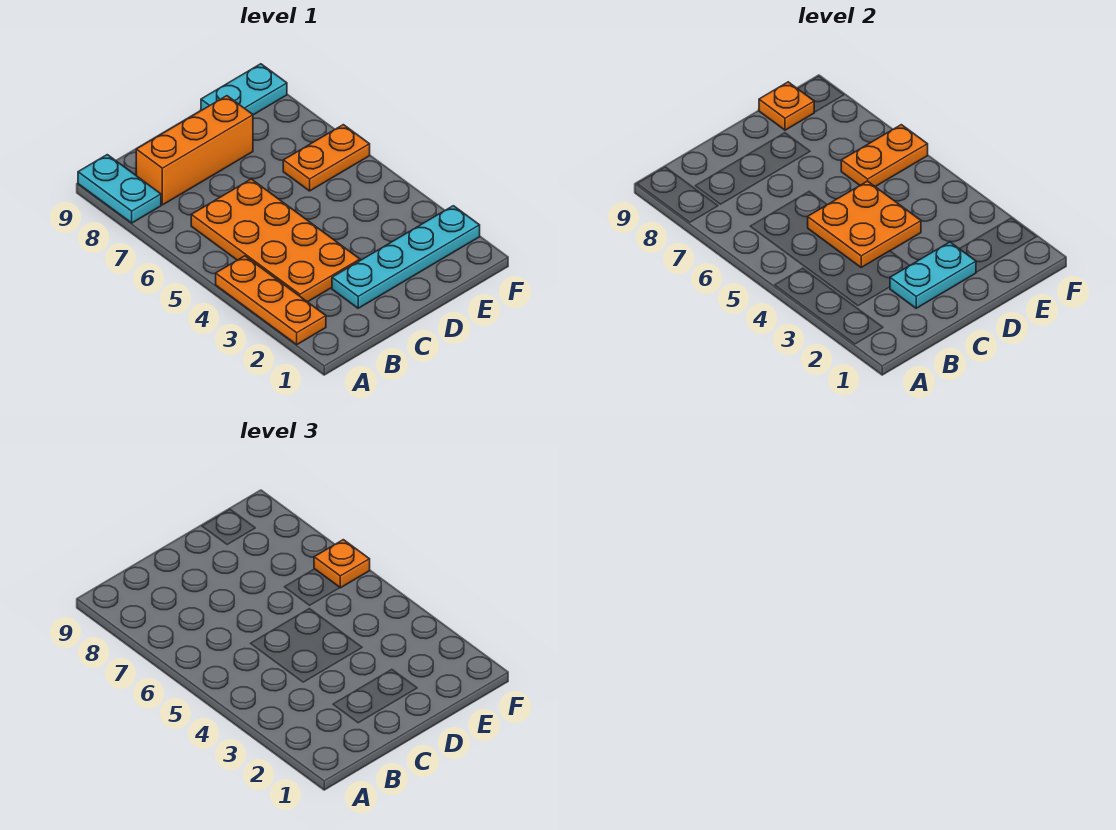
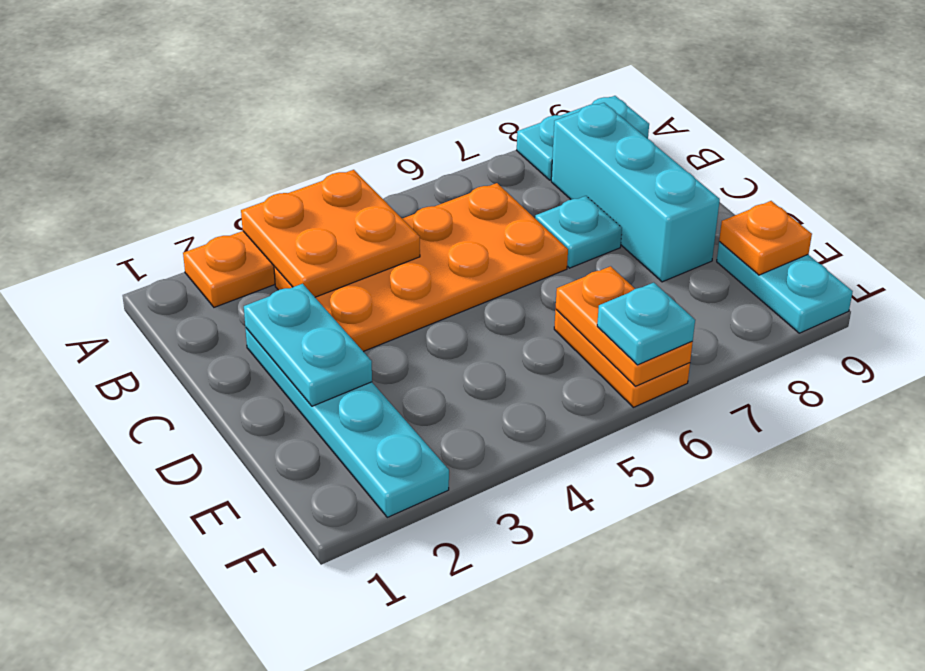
orange 1x3 brick [136,96,253,205] -> cyan 1x3 brick [551,103,720,282]
orange 2x2 plate [808,181,921,267] -> orange 2x2 plate moved to [241,170,420,297]
none -> cyan 1x1 plate [535,196,622,268]
orange 1x1 plate [314,540,370,588] -> cyan 1x1 plate [597,283,695,365]

